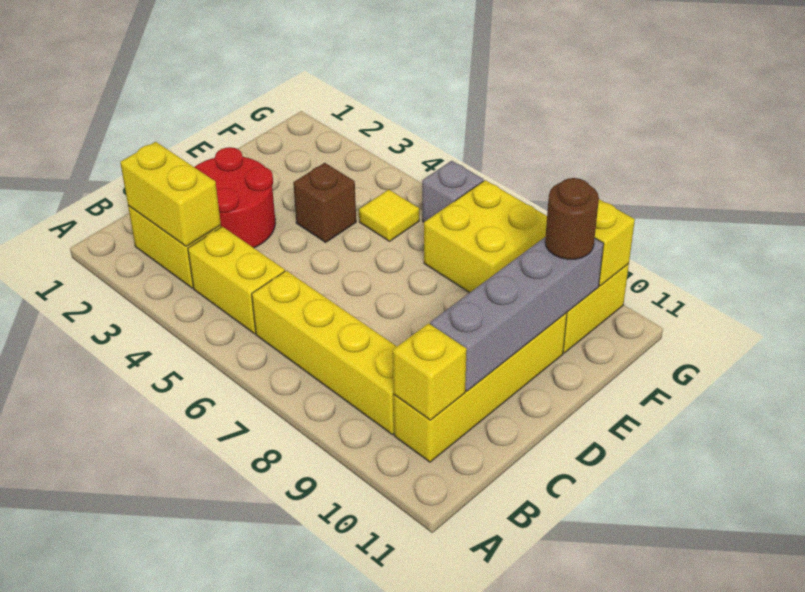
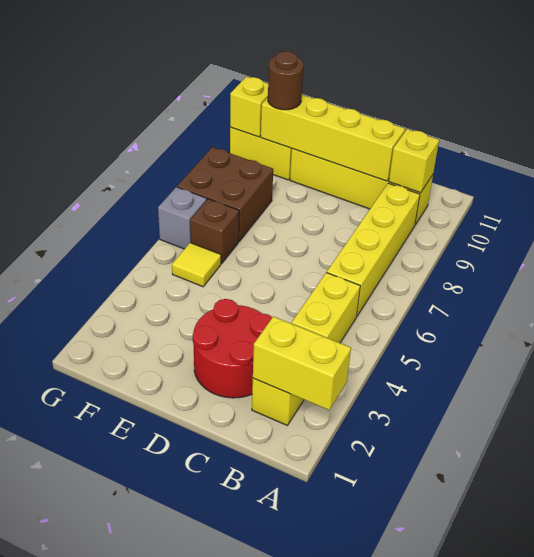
yellow 1x2 brick [120,142,221,246] -> yellow 1x2 brick turned to [253,316,351,410]
grey 1x4 brick [430,237,604,391] -> yellow 1x4 brick [261,95,405,181]
brown 1x1 brick [293,163,356,242] -> brown 1x1 brick moved to [190,199,239,263]
yellow 2x2 brick [424,180,547,293] -> brown 2x2 brick [177,147,273,241]

